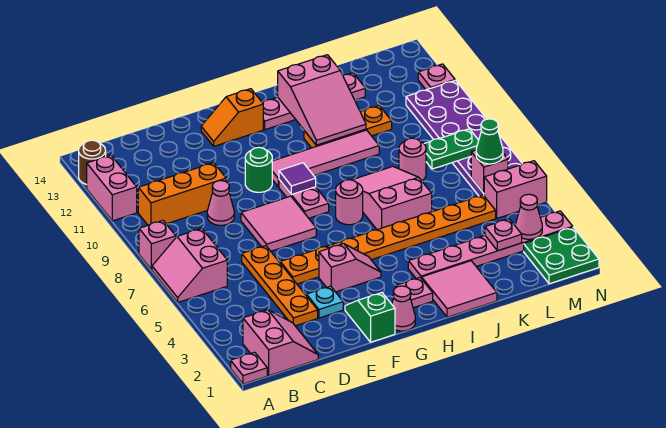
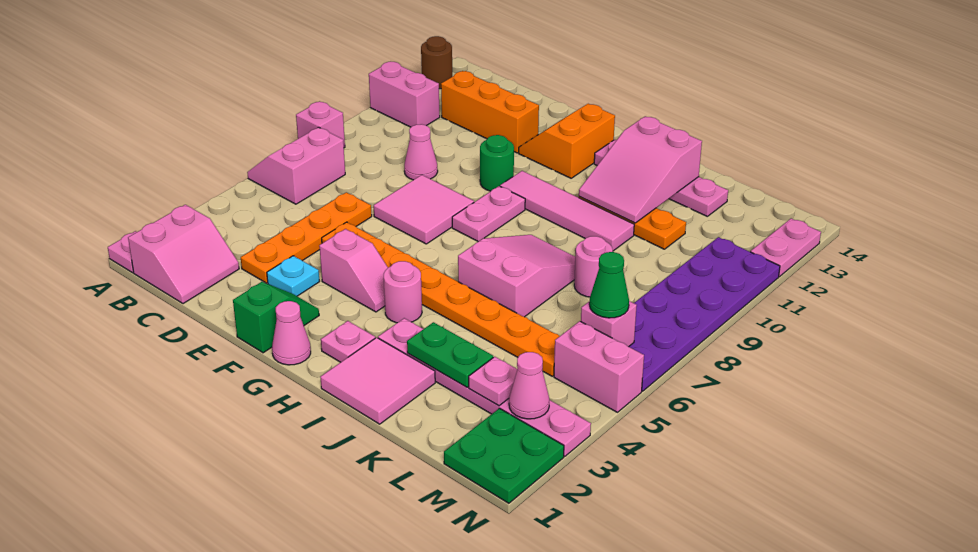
pink 1x2 brick [87,155,137,221] -> pink 1x2 brick turned to [369,62,440,127]
orange 1x3 brick [138,163,226,225] -> orange 1x3 brick moved to [441,71,539,153]
orange 1x2 slope [201,89,263,146] -> orange 2x2 slope [519,104,615,178]
purple 1x1 tile [279,163,316,195] -> none
pink 1x1 round brick [336,180,363,225] -> pink 1x1 round brick moved to [384,261,422,323]
green 1x2 plate [424,129,479,169] -> green 1x2 plate moved to [407,322,493,387]
pink 1x1 plate [418,64,455,90] -> pink 1x2 plate [750,219,821,277]

